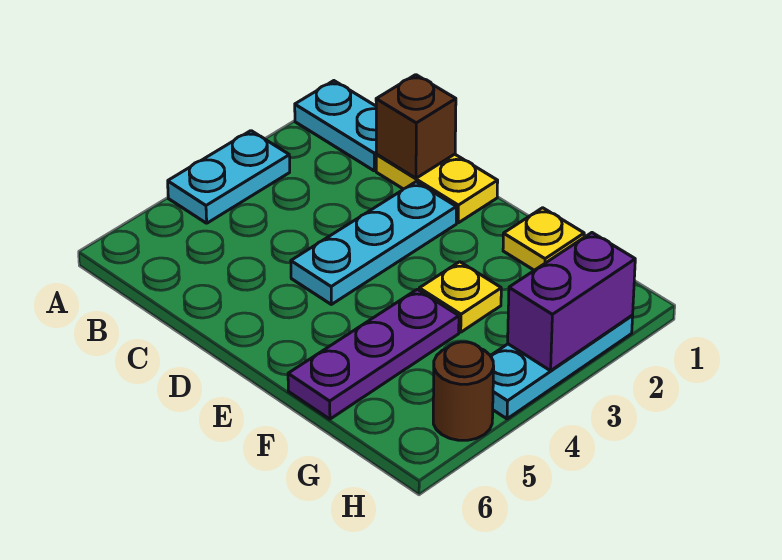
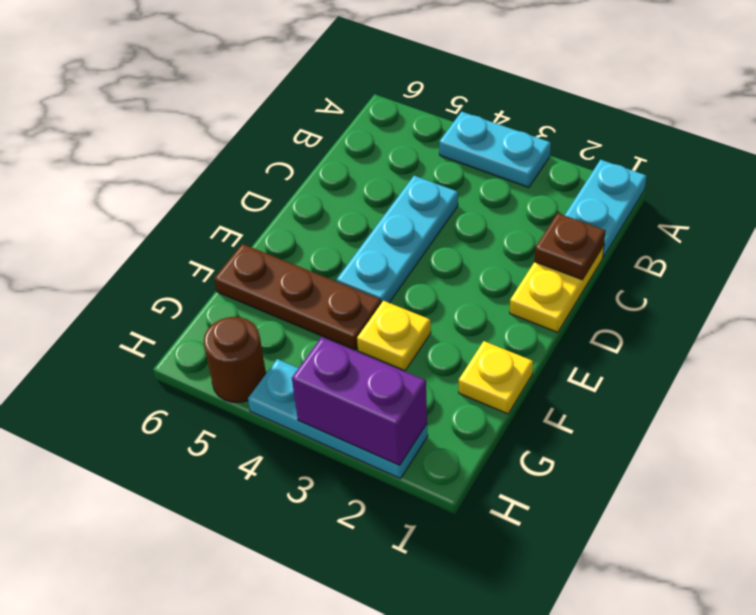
brown 1x1 brick [376,75,456,178] -> brown 1x1 plate [534,213,606,280]
cyan 1x3 plate [291,182,456,304] -> cyan 1x3 plate turned to [337,176,458,303]
purple 1x3 plate [288,289,459,419] -> brown 1x3 plate [214,244,381,350]

